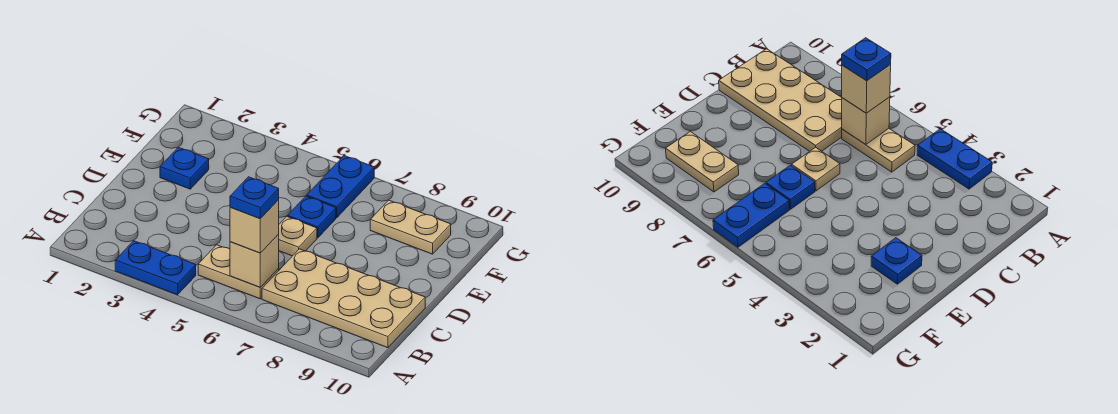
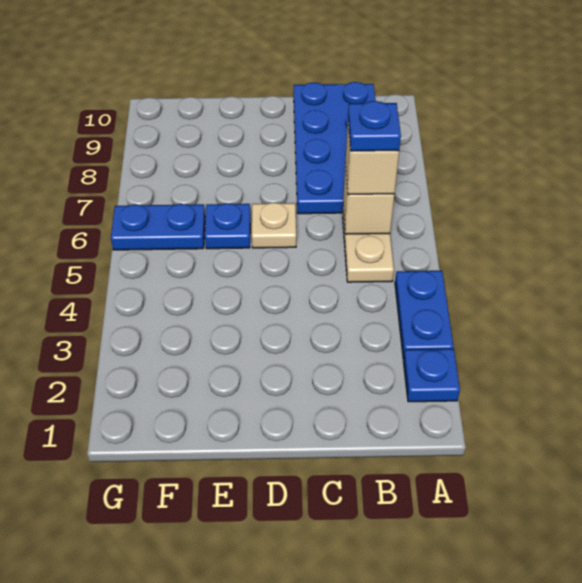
tan 2x4 plate [262,249,425,348] -> blue 2x4 plate [294,82,375,214]
blue 1x1 plate [160,147,209,189] -> blue 1x1 plate moved to [403,349,460,402]
tan 1x2 plate [370,200,451,254] -> none

